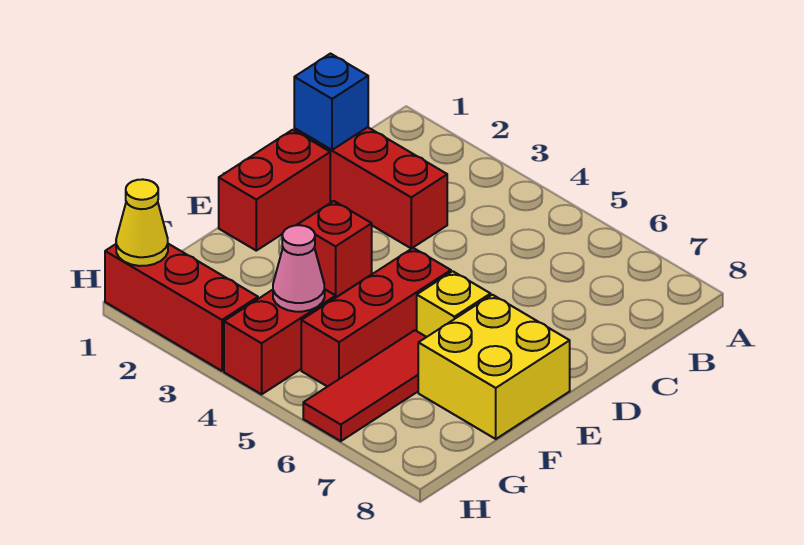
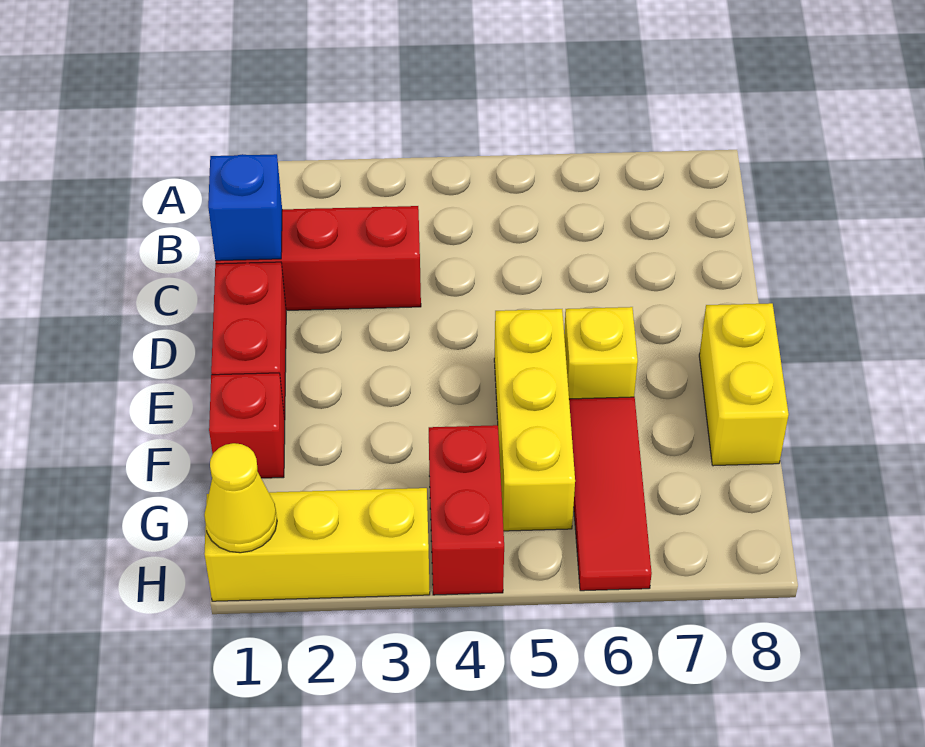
red 1x1 brick [298,201,372,297] -> red 1x1 brick moved to [209,373,285,478]
red 1x3 brick [301,248,451,387] -> yellow 1x3 brick [494,309,575,531]
yellow 2x2 brick [418,295,570,439] -> yellow 1x2 brick [699,303,789,466]
pink 1x1 cone [273,225,325,312] -> none
red 1x3 brick [105,244,258,371] -> yellow 1x3 brick [204,488,430,601]

